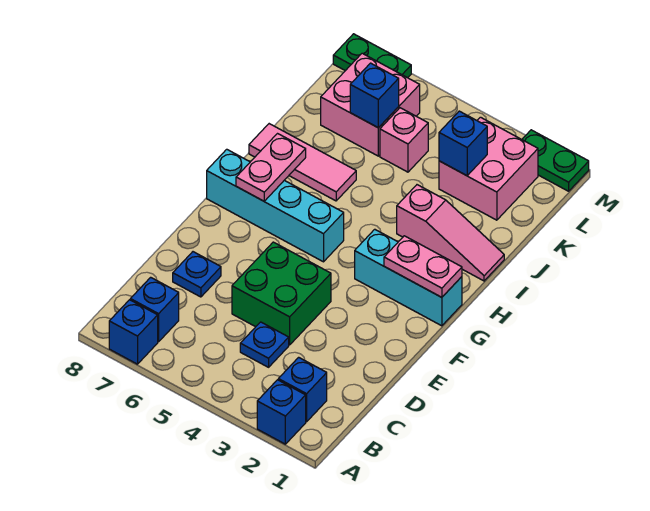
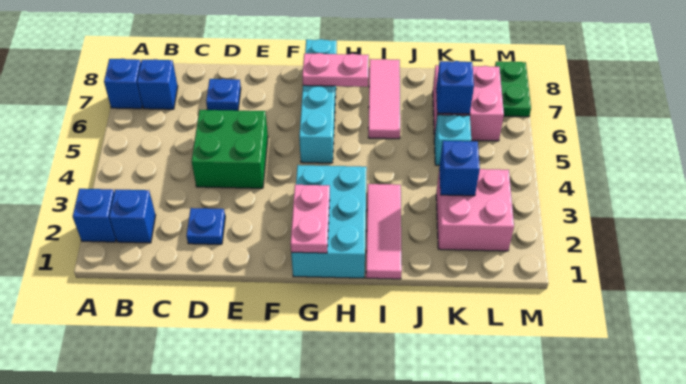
blue 1x1 plate [240,322,289,367] -> blue 1x1 plate moved to [186,208,225,244]
cyan 1x3 brick [355,229,462,326] -> cyan 2x3 brick [291,165,367,278]
pink 1x3 slope [397,185,504,281] -> pink 1x3 tile [366,184,402,279]
pink 1x1 brick [380,108,428,172] -> cyan 1x1 brick [434,115,471,165]
green 1x2 plate [522,130,589,191] -> none

